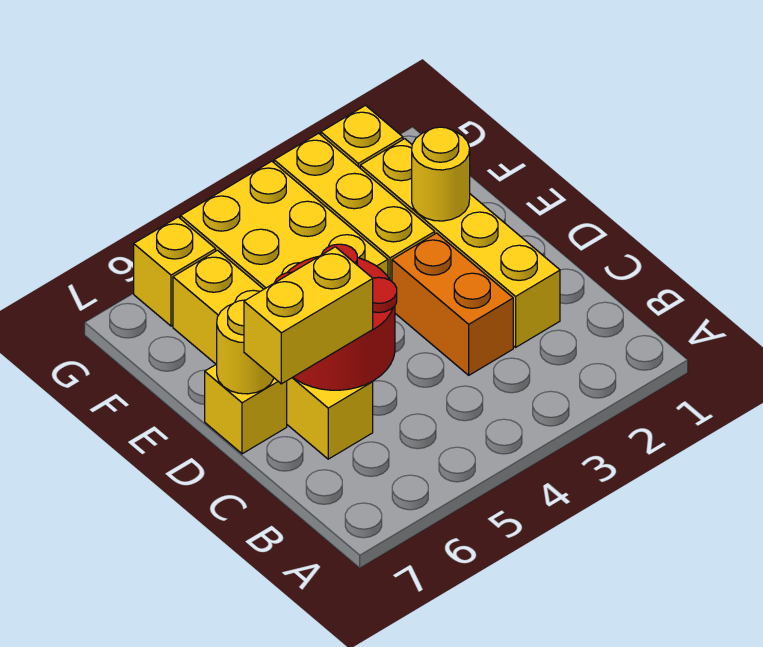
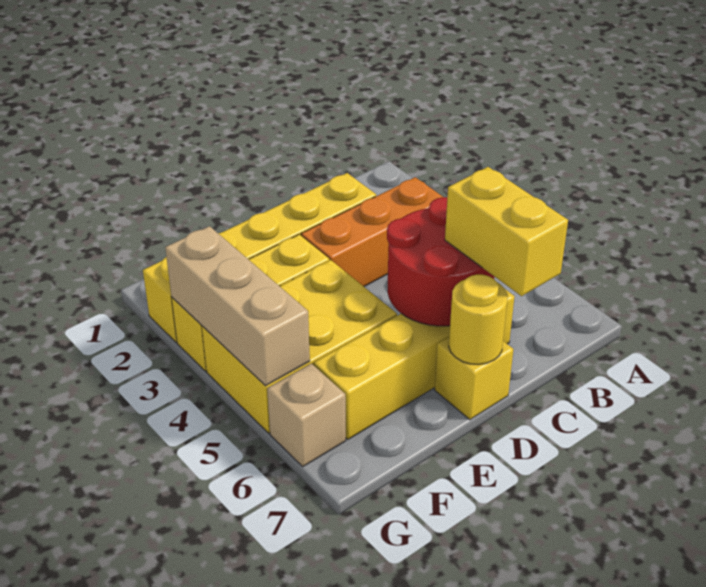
orange 1x2 brick [392,233,513,375] -> orange 1x3 brick [301,177,443,286]
yellow 1x1 round brick [412,127,470,221] -> none
none -> tan 1x3 brick [165,226,310,386]
yellow 1x1 brick [134,217,216,326] -> tan 1x1 brick [267,364,346,467]

